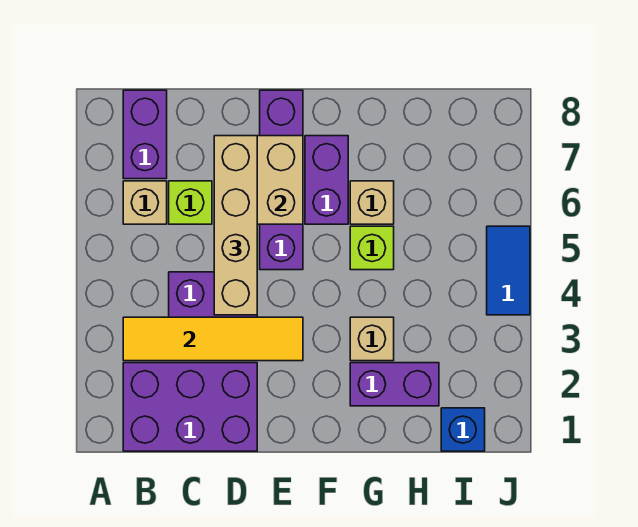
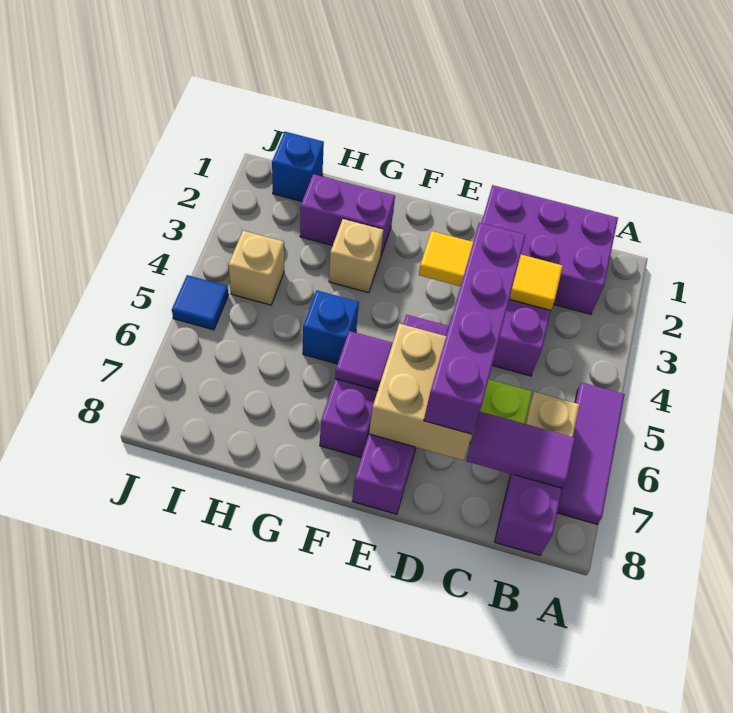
none -> purple 1x3 tile [557,383,625,524]
yellow 1x4 tile [123,317,303,361] -> yellow 1x3 tile [419,231,563,310]
none -> purple 1x2 tile [466,412,575,488]
tan 1x4 brick [214,136,257,315] -> purple 1x4 brick [424,223,526,434]
none -> purple 1x1 tile [335,331,393,390]
lime 1x1 brick [350,226,394,270] -> blue 1x1 brick [303,290,359,364]
tan 1x1 brick [350,181,394,224] -> tan 1x1 brick moved to [228,231,284,305]
blue 1x2 tile [487,226,530,315] -> blue 1x1 tile [172,275,228,330]

